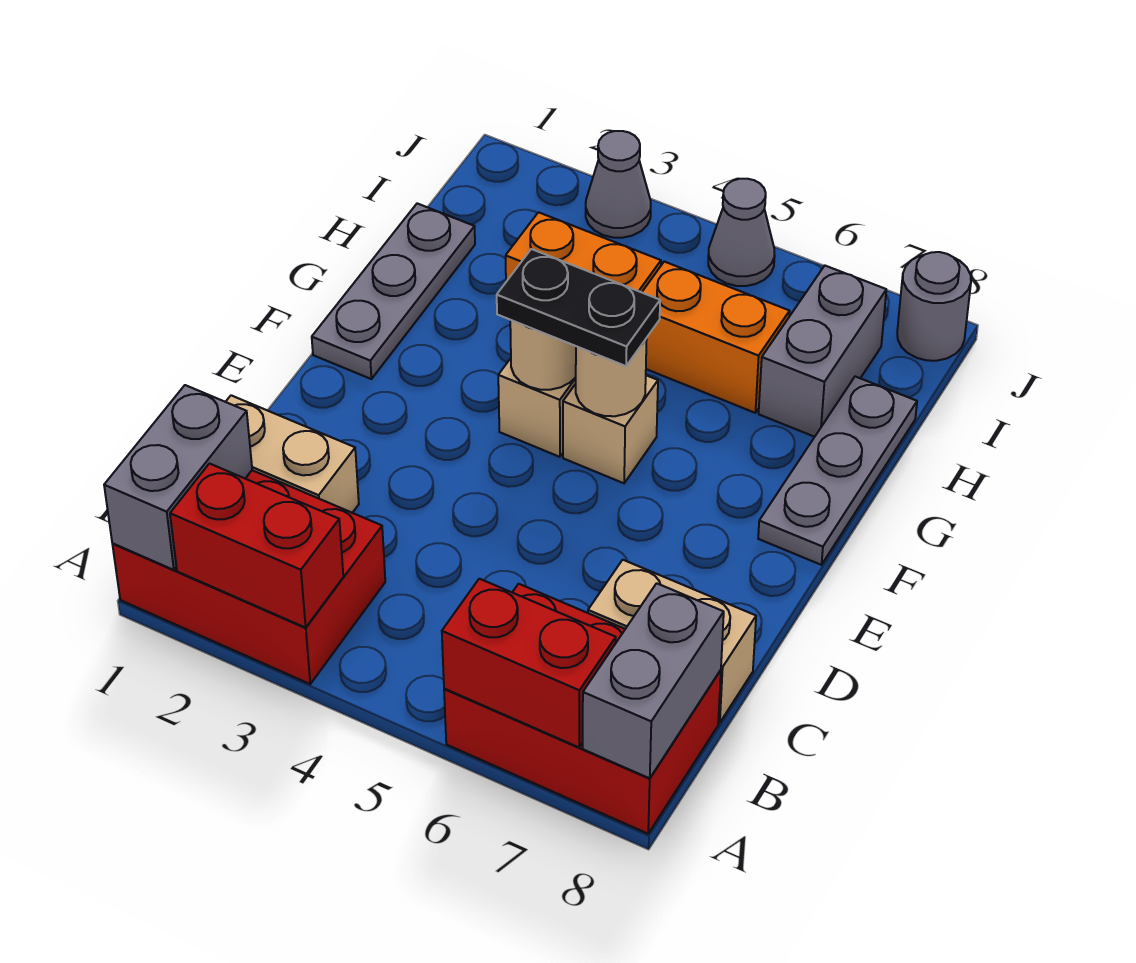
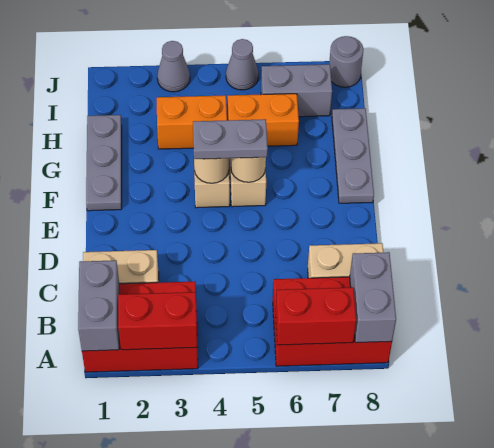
black 1x2 plate [497,249,660,366] -> grey 1x2 plate [193,119,268,159]
grey 1x2 brick [759,266,886,437] -> grey 1x2 brick turned to [261,64,332,117]

